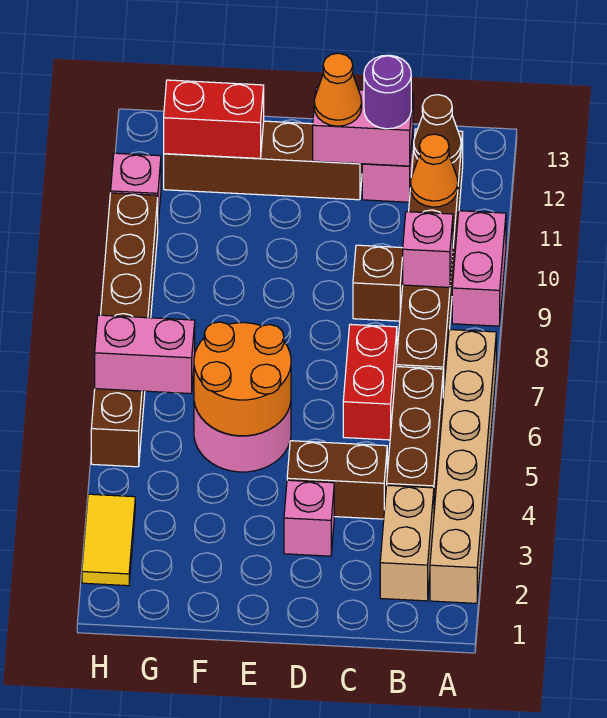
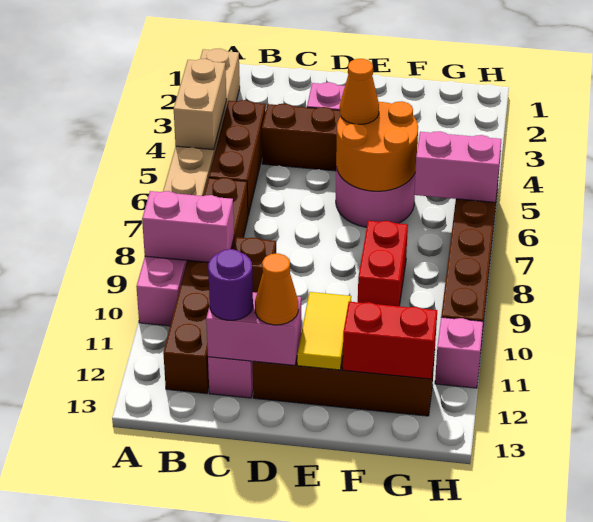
tan 1x2 brick [380,485,434,601] -> tan 1x2 brick moved to [174,59,226,150]
pink 1x1 brick [403,212,453,287] -> pink 1x2 brick [142,191,234,262]
orange 1x1 cone [411,134,458,207] -> orange 1x1 cone moved to [340,59,379,124]
brown 1x1 cone [414,95,461,163] -> none
red 1x2 brick [343,324,397,440] -> red 1x2 brick moved to [358,221,408,306]
yellow 1x2 tile [82,494,135,586] -> yellow 1x2 tile moved to [297,292,351,370]

